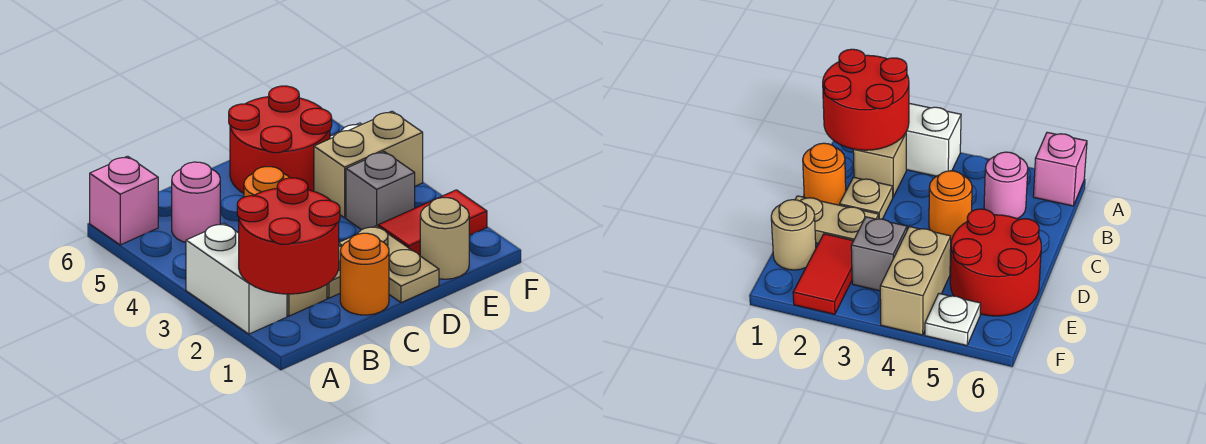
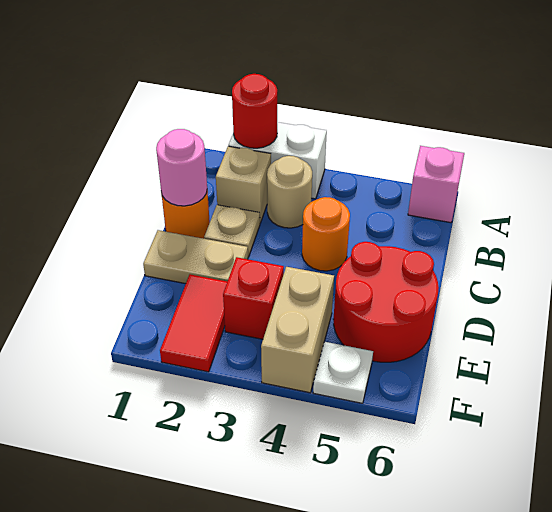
red 2x2 round brick [237,178,340,294] -> red 1x1 round brick [232,74,277,148]
pink 1x1 round brick [172,162,220,242] -> pink 1x1 round brick moved to [156,129,207,206]
tan 1x1 round brick [420,198,469,279] -> tan 1x1 round brick moved to [267,156,312,228]
grey 1x1 brick [346,152,415,230] -> red 1x1 brick [223,257,284,339]

